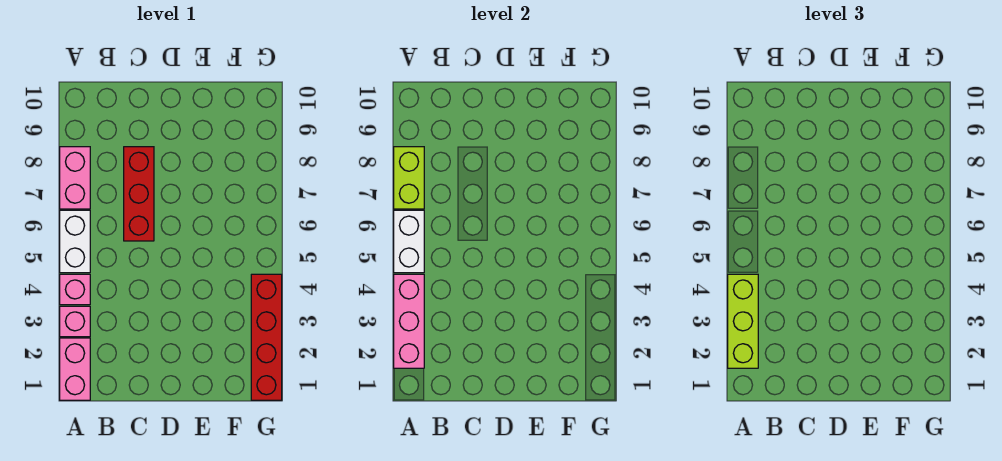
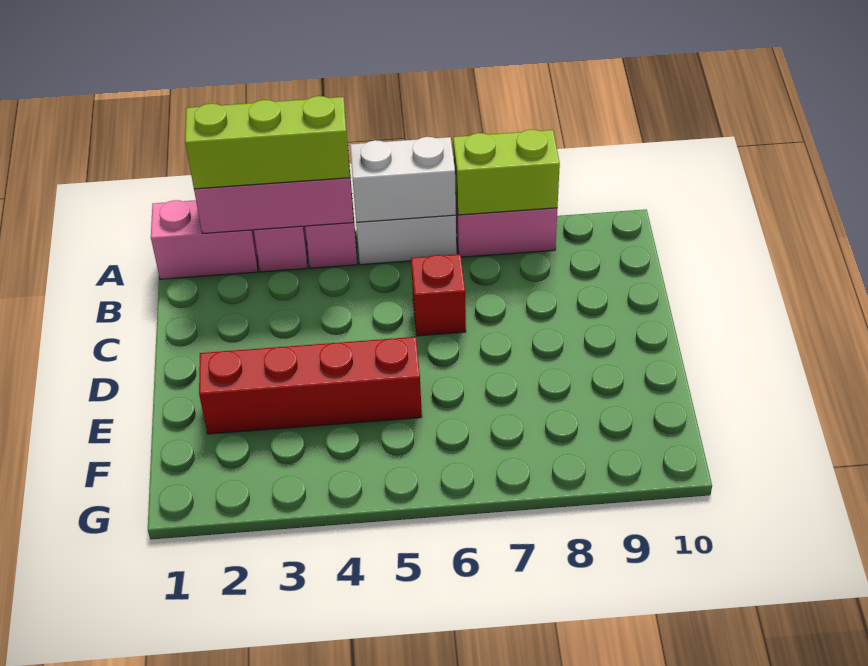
red 1x3 brick [124,147,154,241] -> red 1x1 brick [411,254,466,336]
red 1x4 brick [251,274,282,400] -> red 1x4 brick moved to [199,337,422,434]

